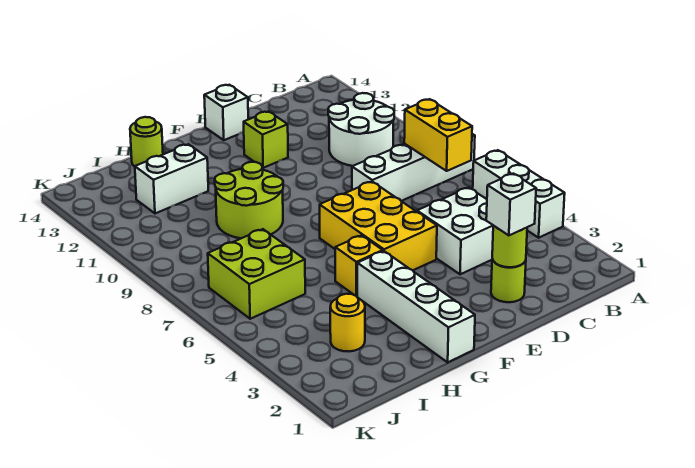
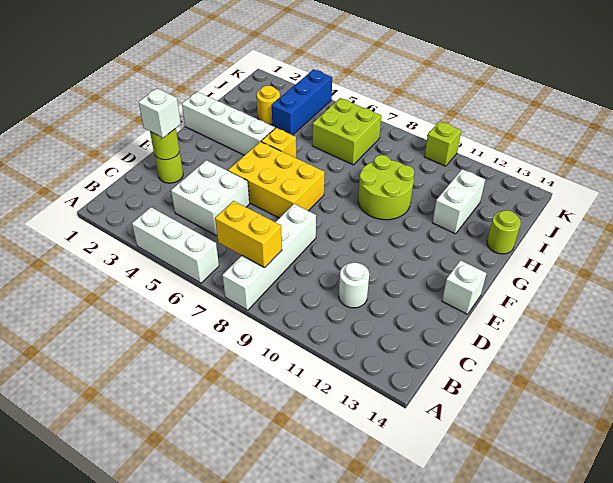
white 2x2 round brick [328,93,394,166] -> white 1x1 round brick [339,263,369,308]
lime 1x1 brick [244,111,288,168] -> lime 1x1 brick moved to [424,121,461,166]
none -> blue 1x3 brick [272,69,332,135]

